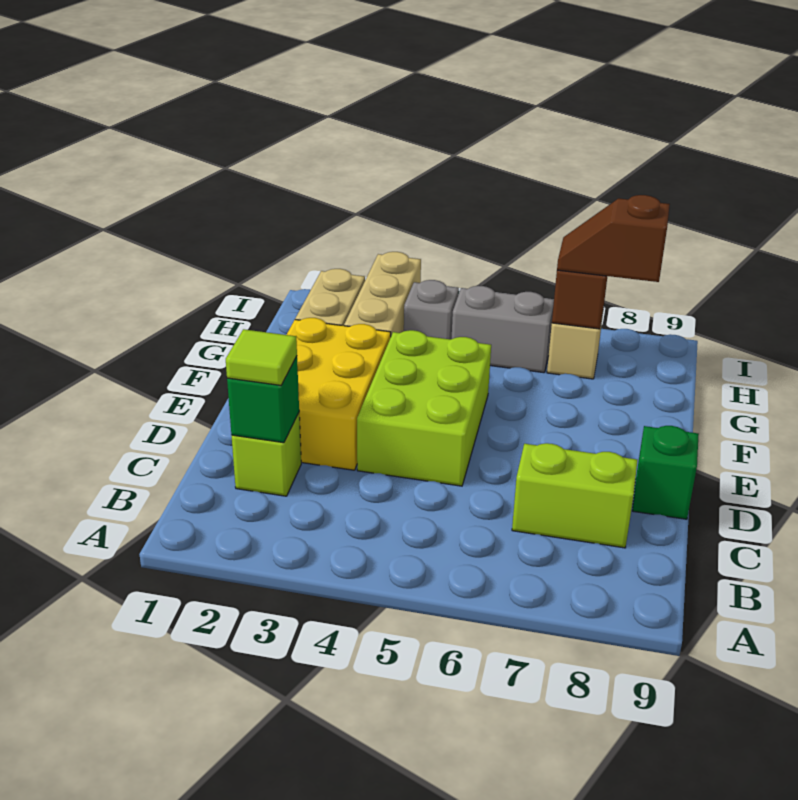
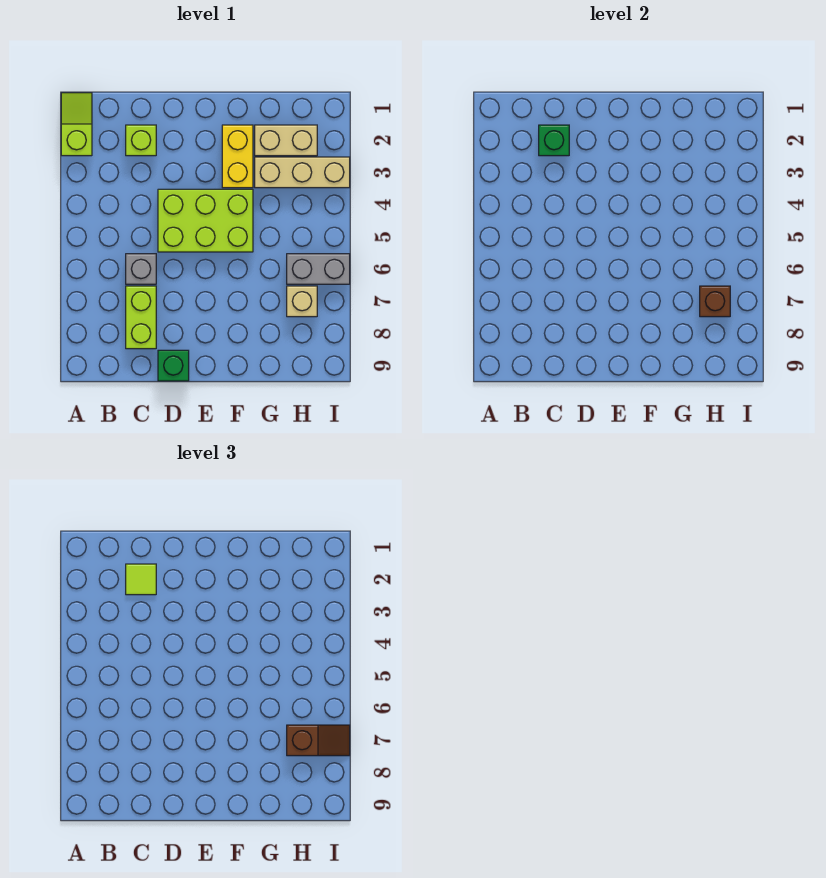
none -> lime 1x2 slope [61,93,92,156]
yellow 2x3 brick [287,318,391,470] -> yellow 1x2 brick [222,125,253,188]
grey 1x1 brick [404,280,459,339] -> grey 1x1 brick moved to [126,254,156,284]
grey 1x2 brick [452,286,554,373] -> grey 1x2 brick turned to [287,254,350,284]
brown 1x2 slope [557,195,670,282] -> brown 1x2 slope turned to [287,725,350,756]

